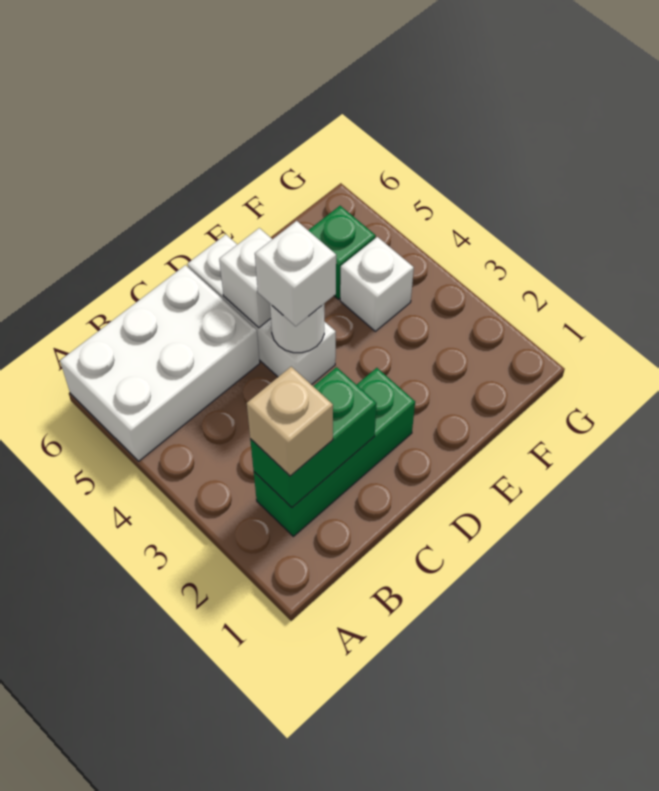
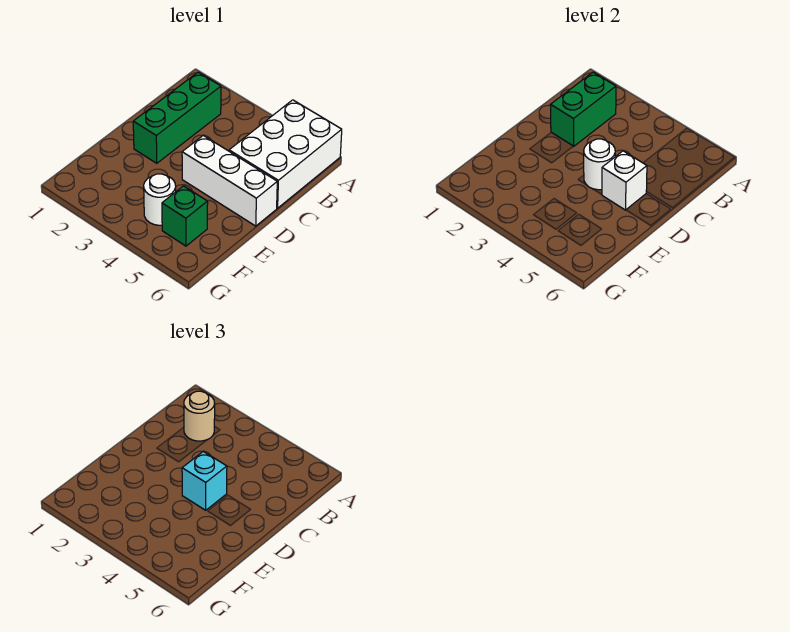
tan 1x1 brick [247,367,333,476] -> tan 1x1 round brick [184,391,215,441]
white 1x1 brick [255,221,336,326] -> cyan 1x1 brick [182,452,227,510]
white 1x1 brick [340,237,414,331] -> white 1x1 round brick [144,174,176,225]

